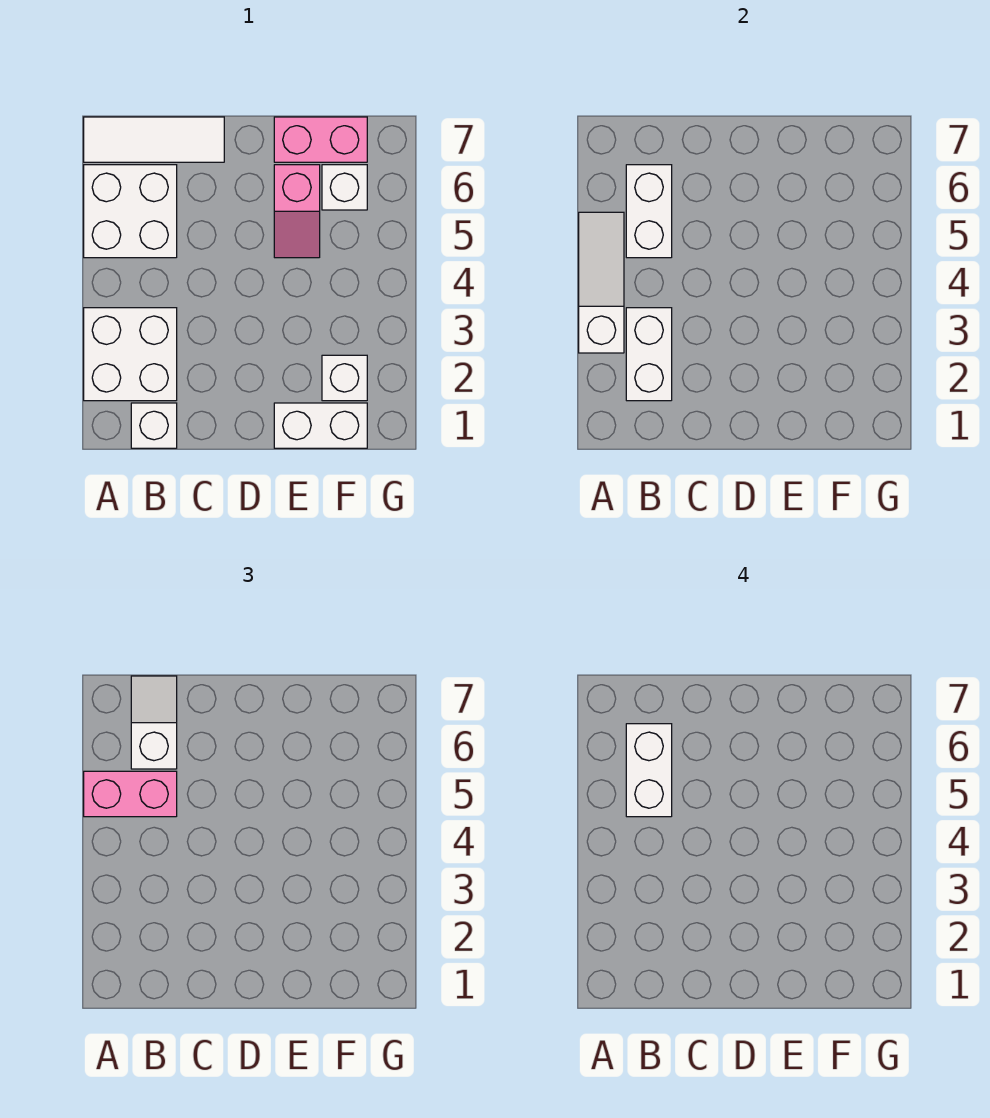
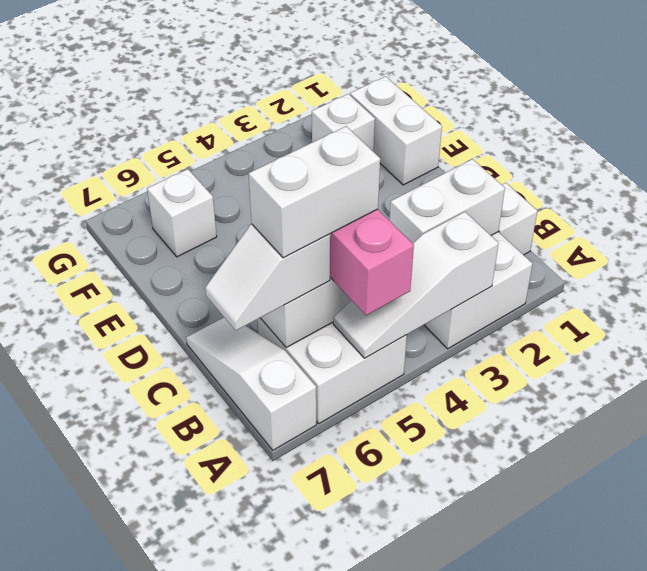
white 1x3 tile [84,117,224,162] -> white 1x3 slope [186,318,316,450]
pink 1x2 slope [274,165,320,258] -> none
pink 1x2 brick [274,117,367,162] -> none

